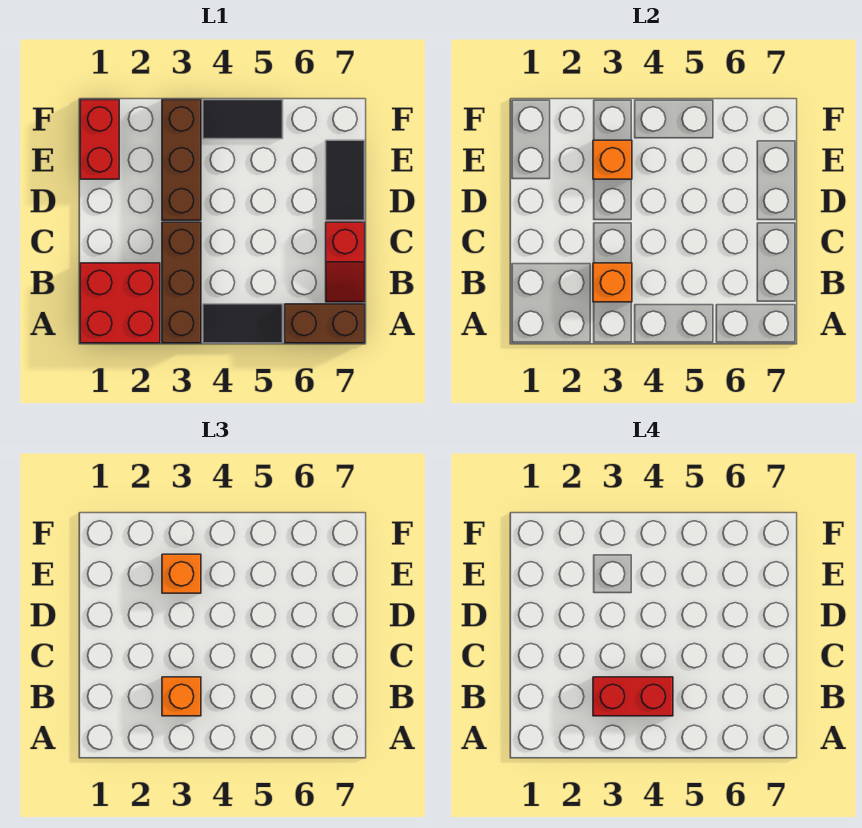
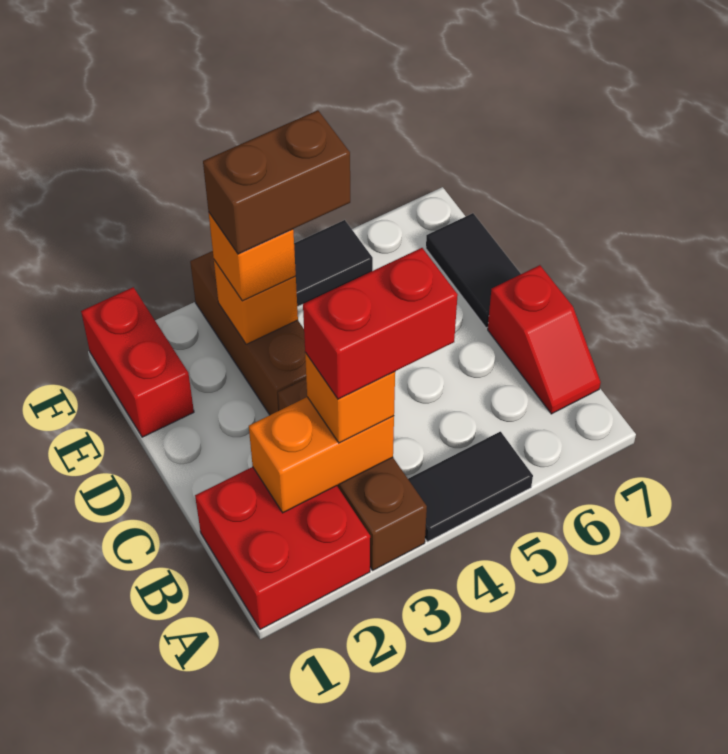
brown 1x2 brick [285,304,365,343] -> brown 1x2 brick moved to [203,110,350,254]
orange 1x1 brick [593,263,632,302] -> orange 1x2 brick [249,397,394,513]

